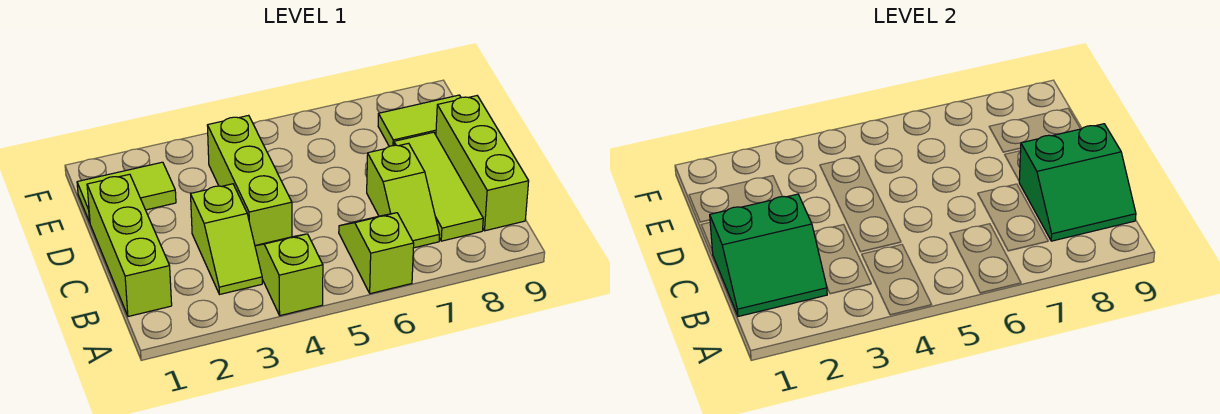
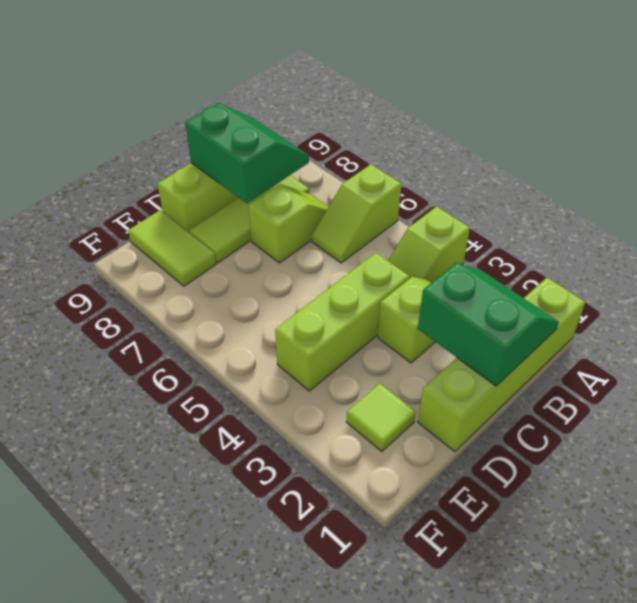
lime 1x3 brick [87,174,172,316] -> lime 1x4 brick [418,277,585,452]
lime 1x2 tile [77,162,176,222] -> lime 1x1 tile [346,383,416,452]

